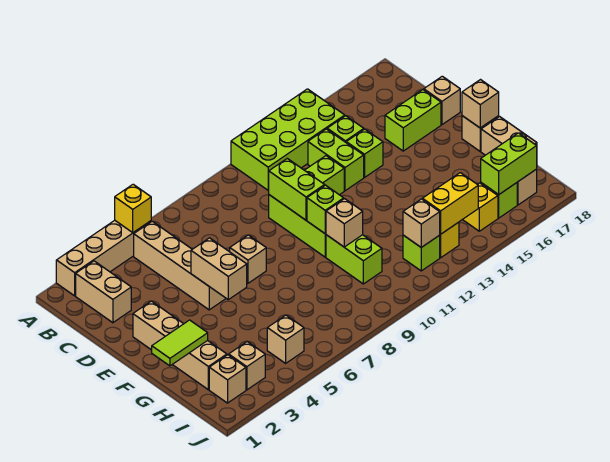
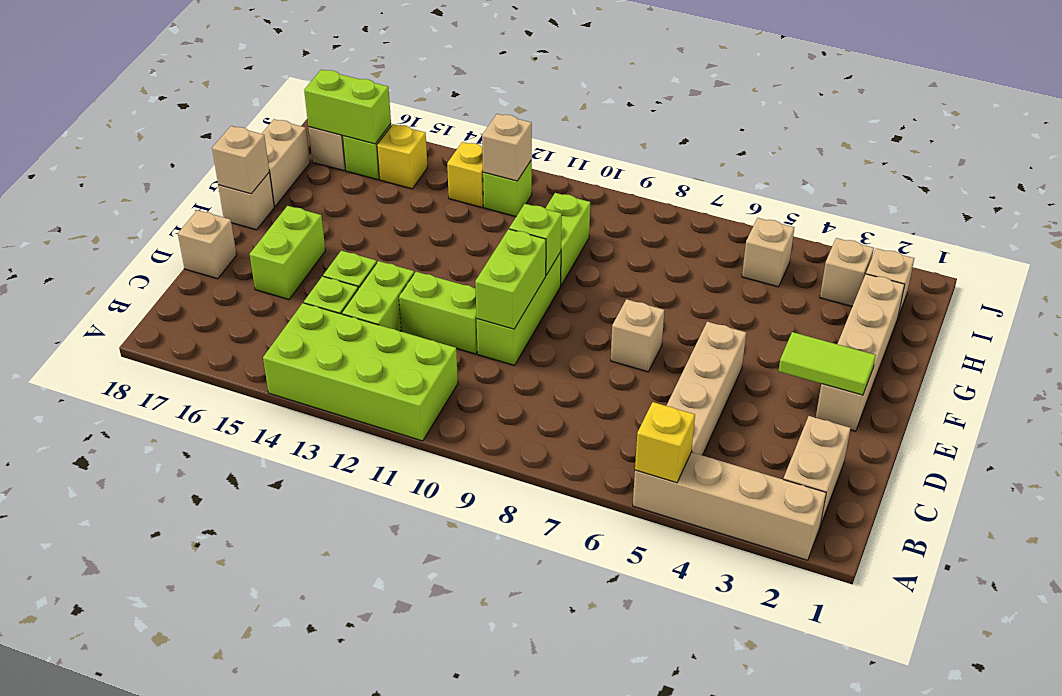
lime 1x2 brick [385,90,441,151] -> lime 1x2 brick turned to [250,206,325,300]
tan 1x2 brick [191,238,247,300] -> none
lime 1x2 tile [152,320,208,366] -> lime 1x2 tile moved to [779,332,876,395]
tan 1x1 brick [326,199,363,247] -> none
yellow 1x2 brick [422,173,478,234] -> none

